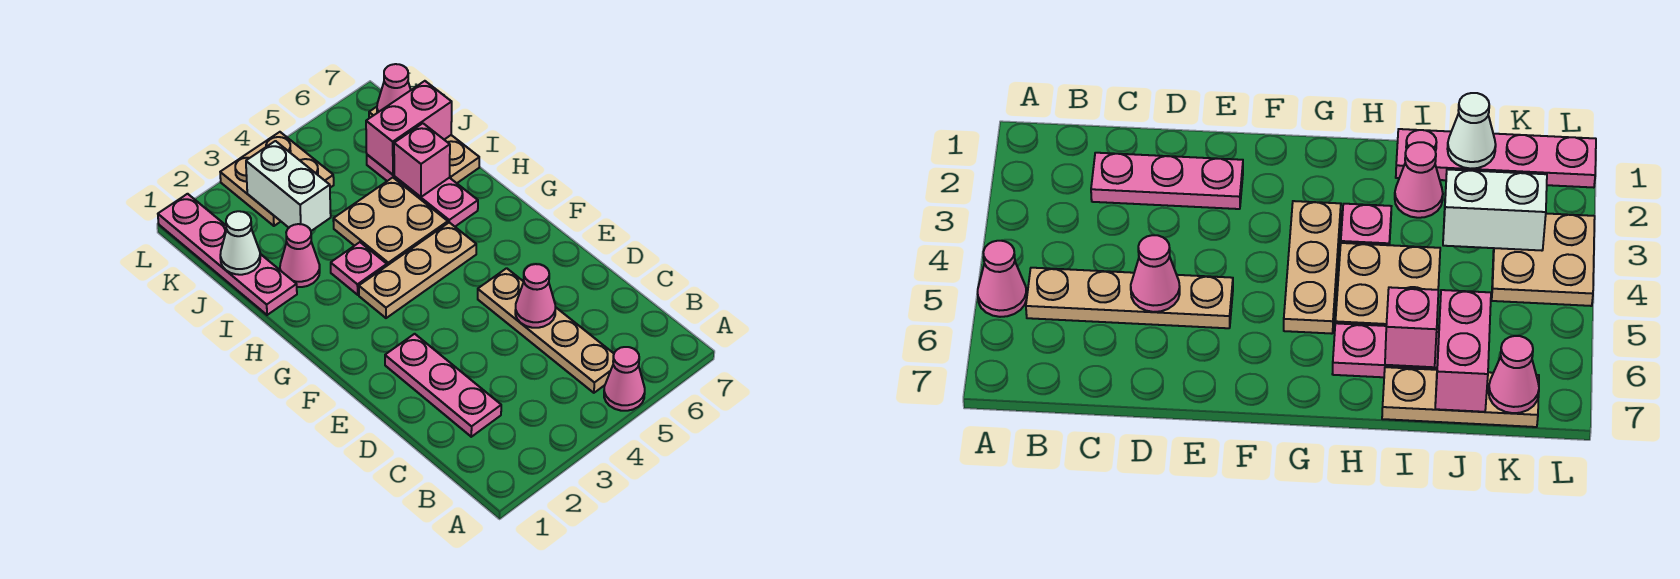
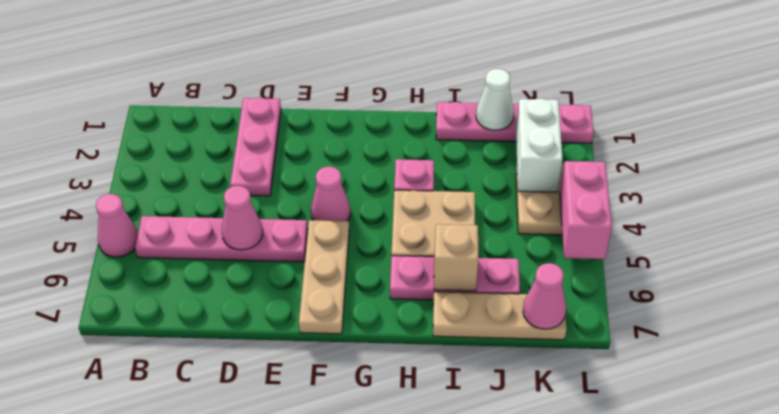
tan 1x4 plate [478,268,614,393] -> pink 1x4 plate [135,216,308,262]
pink 1x3 plate [385,334,501,437] -> pink 1x3 plate turned to [230,98,281,196]
tan 1x3 plate [359,222,476,318] -> tan 1x3 plate moved to [299,220,349,334]
pink 1x1 cone [280,224,320,287] -> pink 1x1 cone moved to [311,167,350,221]
pink 1x1 brick [394,123,450,197] -> tan 1x1 brick [434,224,478,291]
white 1x2 brick [246,141,331,231] -> white 1x2 brick turned to [516,99,563,192]
pink 1x2 brick [366,81,452,175] -> pink 1x2 brick moved to [560,161,612,259]

